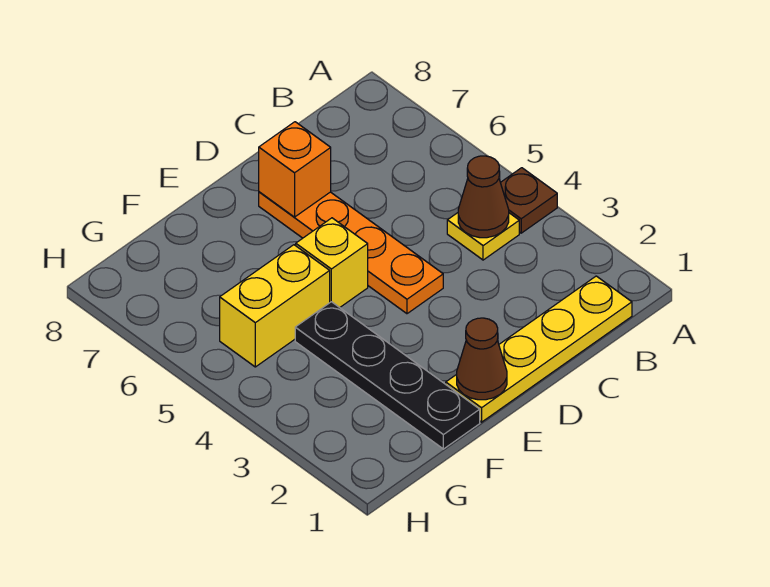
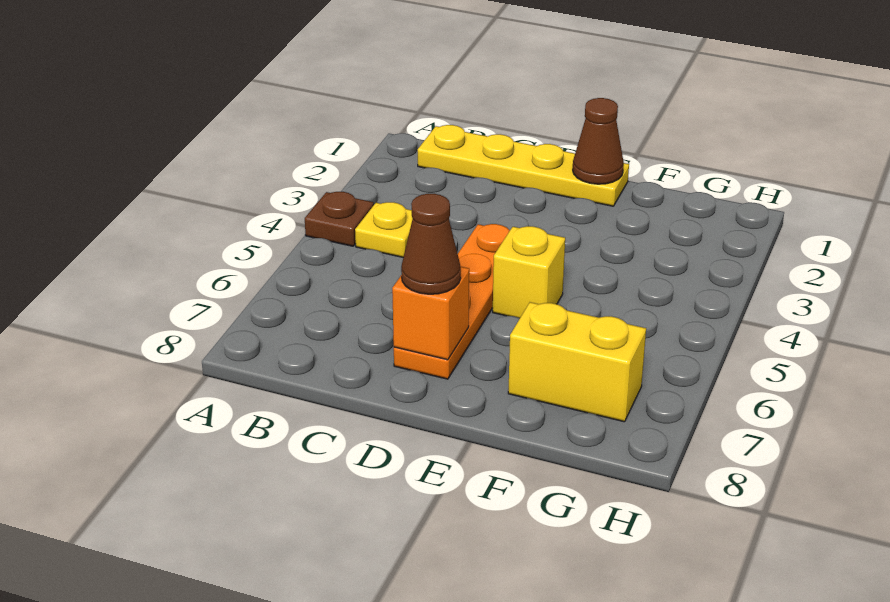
brown 1x1 cone [458,156,509,238] -> brown 1x1 cone moved to [401,194,461,294]
black 1x4 plate [295,302,480,449] -> none
yellow 1x2 brick [220,245,330,367] -> yellow 1x2 brick moved to [508,302,646,422]

